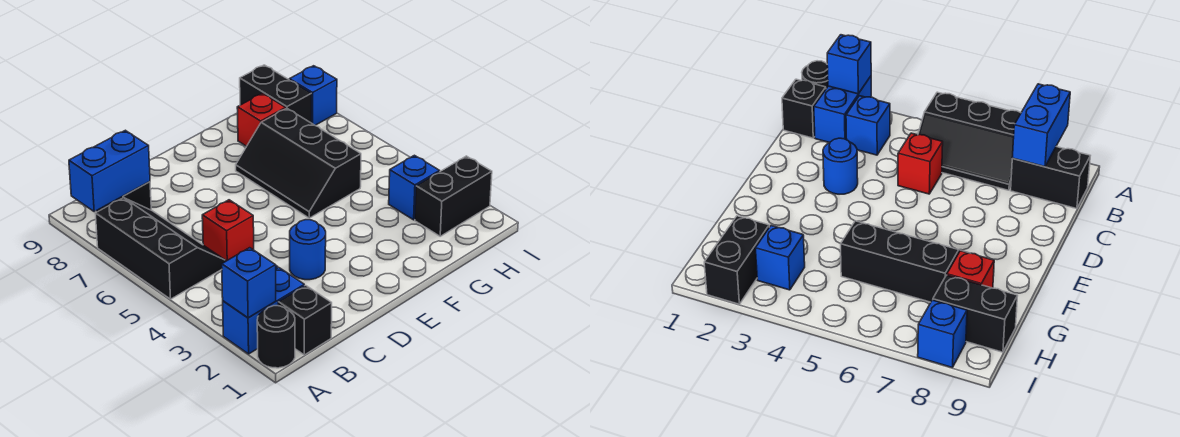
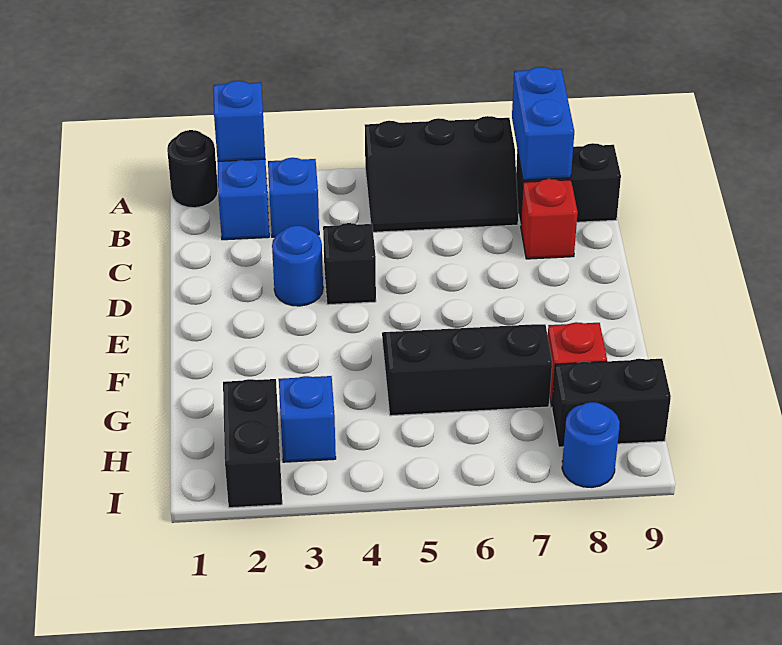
black 1x1 brick [278,285,332,355] -> black 1x1 brick moved to [323,223,376,305]
red 1x1 brick [202,200,254,261] -> red 1x1 brick moved to [521,179,578,259]
blue 1x1 brick [289,66,337,125] -> blue 1x1 round brick [562,402,620,487]

